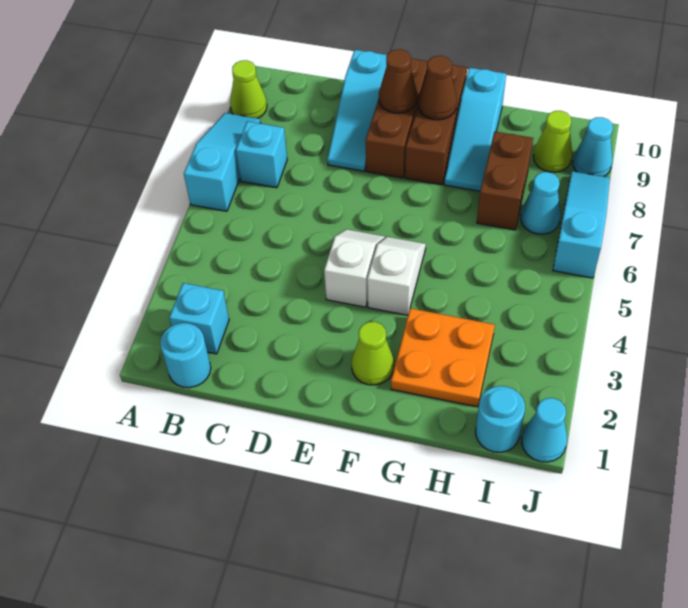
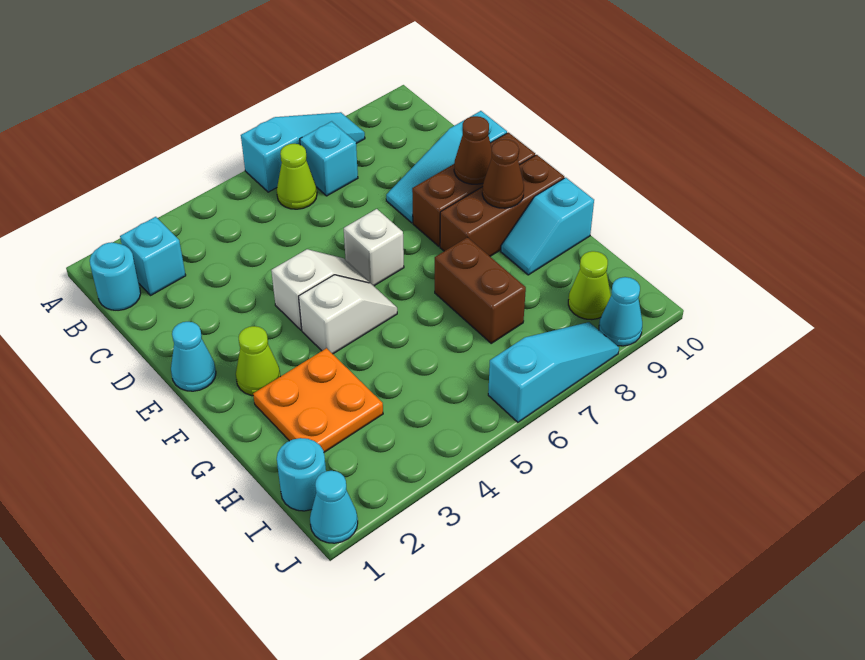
lime 1x1 cone [230,60,267,118] -> lime 1x1 cone moved to [277,144,317,209]
none -> white 1x1 brick [344,209,404,286]
cyan 1x3 slope [444,68,506,191] -> cyan 1x2 slope [501,178,594,275]
brown 1x2 brick [477,132,533,230] -> brown 1x2 brick turned to [435,237,526,343]
cyan 1x1 cone [521,172,561,234] -> cyan 1x1 cone moved to [171,322,216,391]

